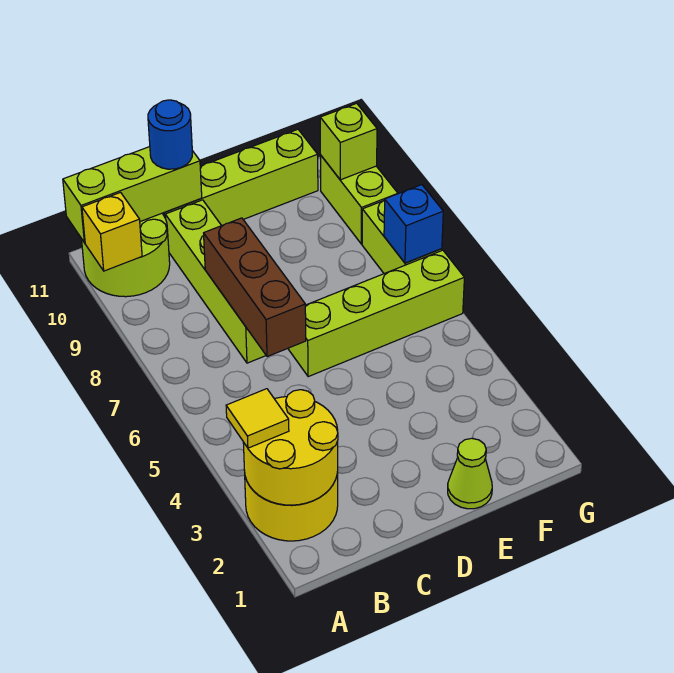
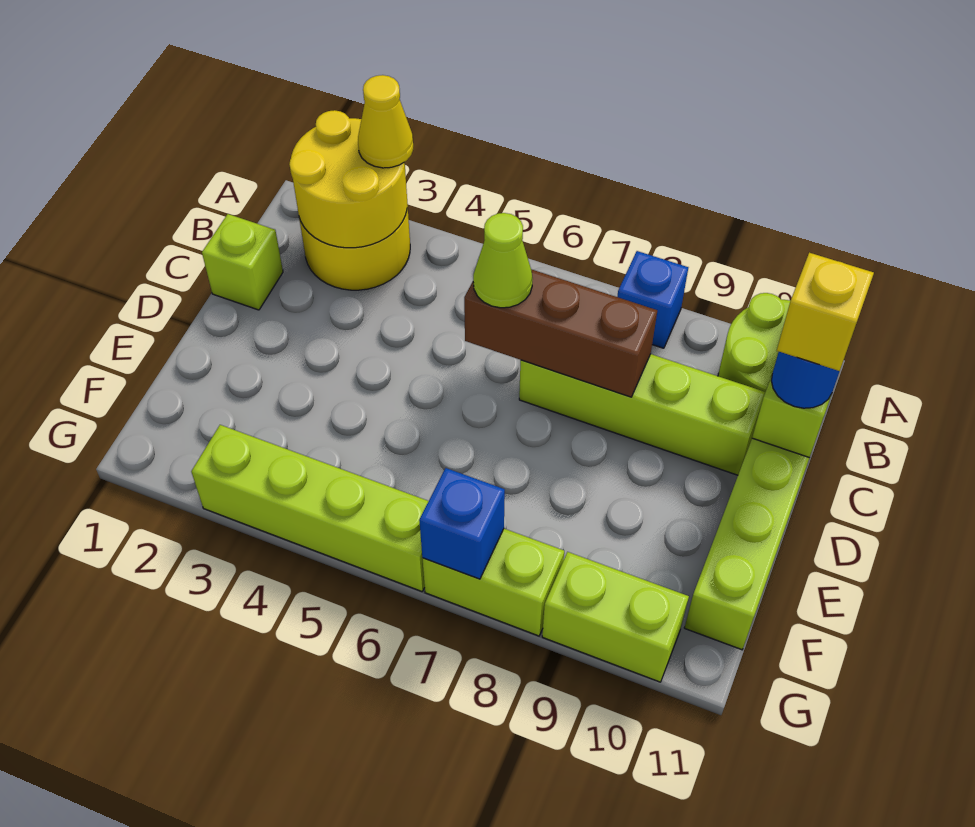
yellow 1x1 tile [226,389,289,448] -> yellow 1x1 cone [358,75,413,168]
none -> blue 1x1 brick [617,251,688,348]
yellow 1x1 brick [82,193,142,271] -> yellow 1x1 brick moved to [777,253,874,371]
lime 1x4 brick [288,250,464,377] -> lime 1x4 brick turned to [191,425,429,591]
lime 1x1 cone [448,438,492,509] -> lime 1x1 cone moved to [473,213,533,308]
lime 1x1 brick [320,103,377,180] -> lime 1x1 brick moved to [202,214,283,310]

